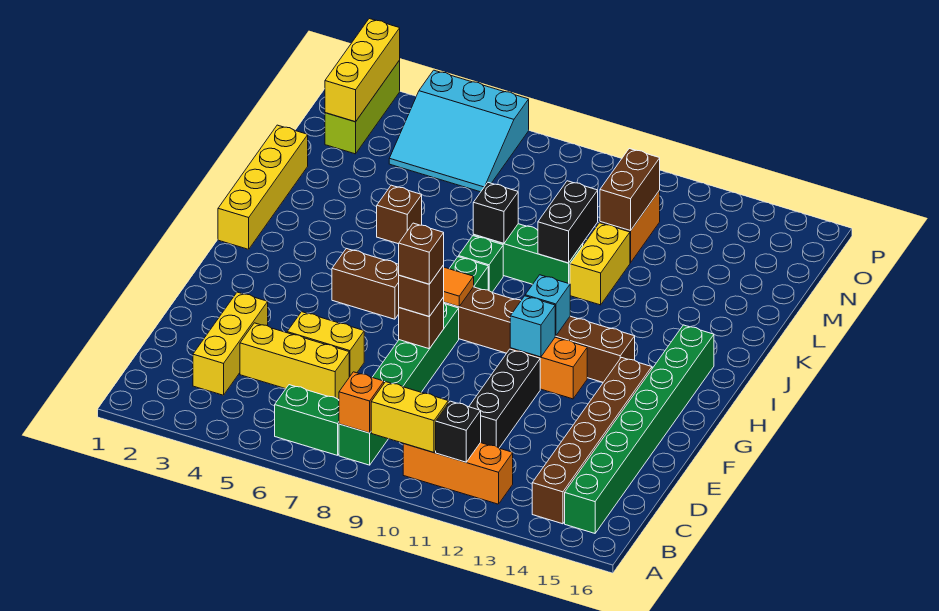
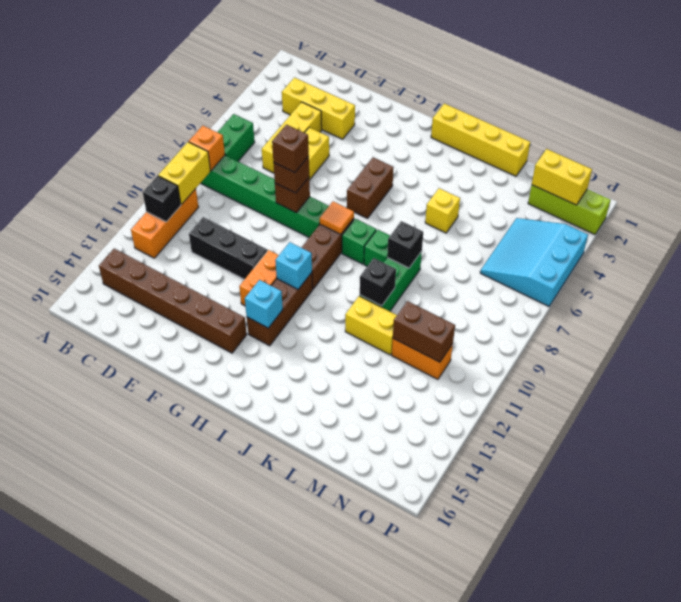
green 1x8 brick [565,325,714,533] -> none
cyan 1x1 brick [510,296,555,357] -> cyan 1x1 brick moved to [245,280,283,328]
brown 1x1 brick [377,185,422,244] -> yellow 1x1 brick [425,188,460,233]
black 1x2 brick [538,181,598,263] -> black 1x1 brick [360,258,396,306]
yellow 1x3 brick [325,19,400,122] -> yellow 1x2 brick [532,149,592,205]

